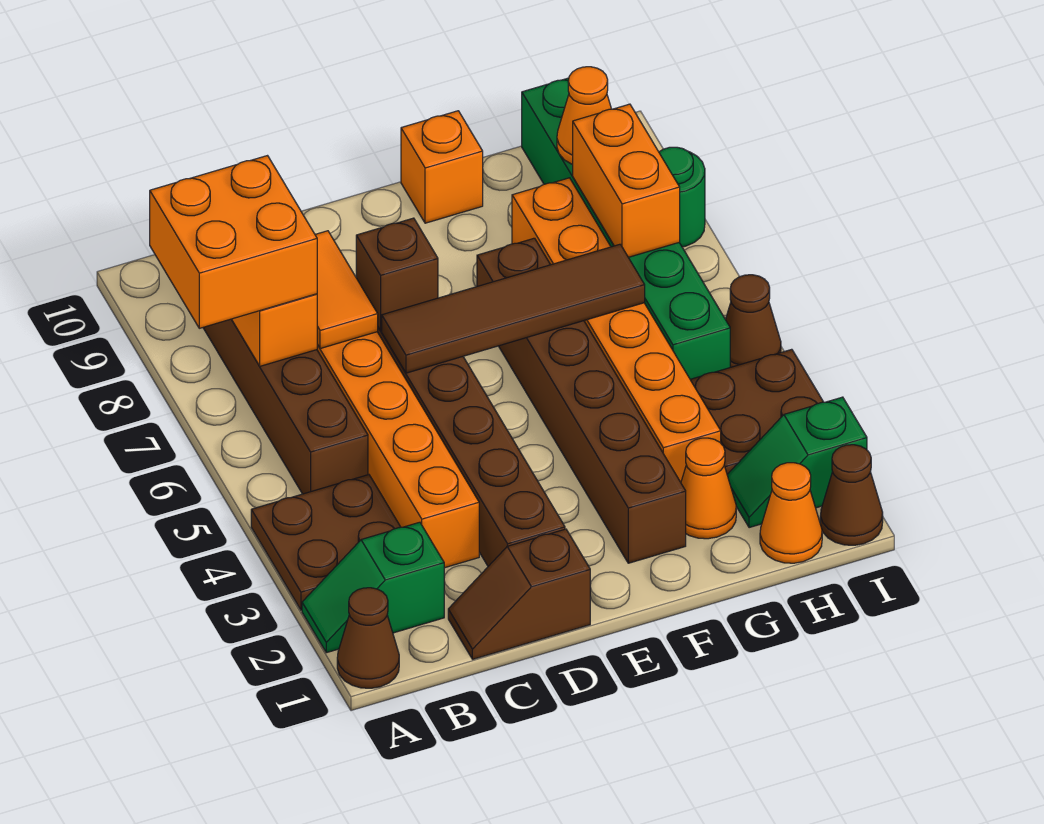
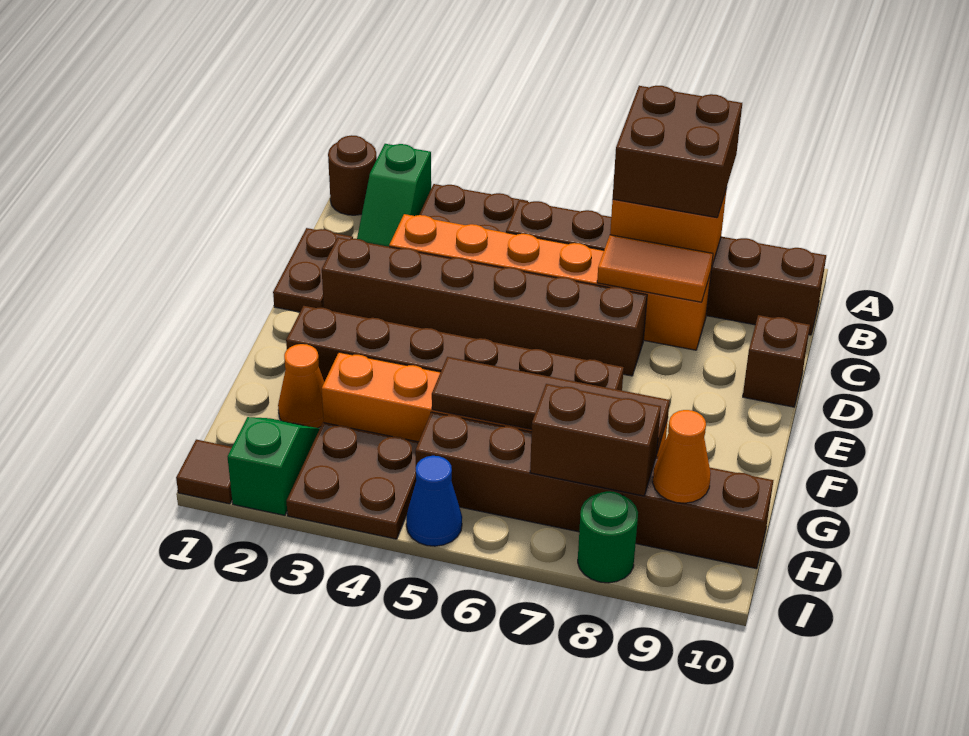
brown 1x1 cone [337,588,399,688] -> brown 1x1 round brick [328,135,377,215]
green 1x2 slope [302,522,444,653] -> green 1x2 slope turned to [357,144,431,247]
orange 2x2 brick [150,156,317,328] -> brown 2x2 brick [613,86,742,218]
brown 1x2 slope [448,529,590,659] -> brown 1x2 plate [273,228,353,312]
brown 1x4 tile [382,244,645,373] -> brown 1x4 tile turned to [432,357,670,454]
brown 1x1 brick [356,218,438,331] -> brown 1x1 brick moved to [743,315,810,407]
orange 1x1 brick [401,111,483,223] -> none
orange 1x1 cone [760,463,822,563] -> none
green 1x6 brick [522,78,730,379] -> brown 1x6 brick [415,412,774,569]
orange 1x2 brick [573,104,680,257] -> brown 1x2 brick [530,384,661,496]
brown 1x1 cone [820,445,883,545] -> brown 1x1 tile [176,440,232,504]
brown 1x1 cone [726,275,781,367] -> blue 1x1 cone [406,456,462,546]

